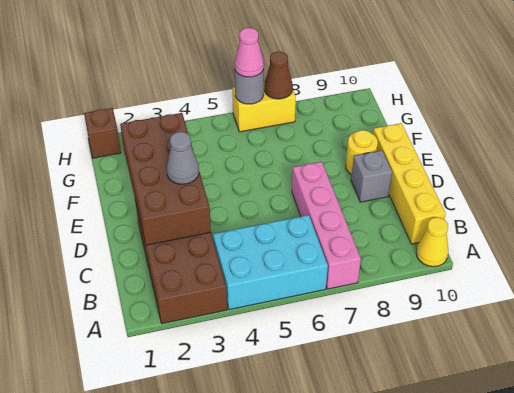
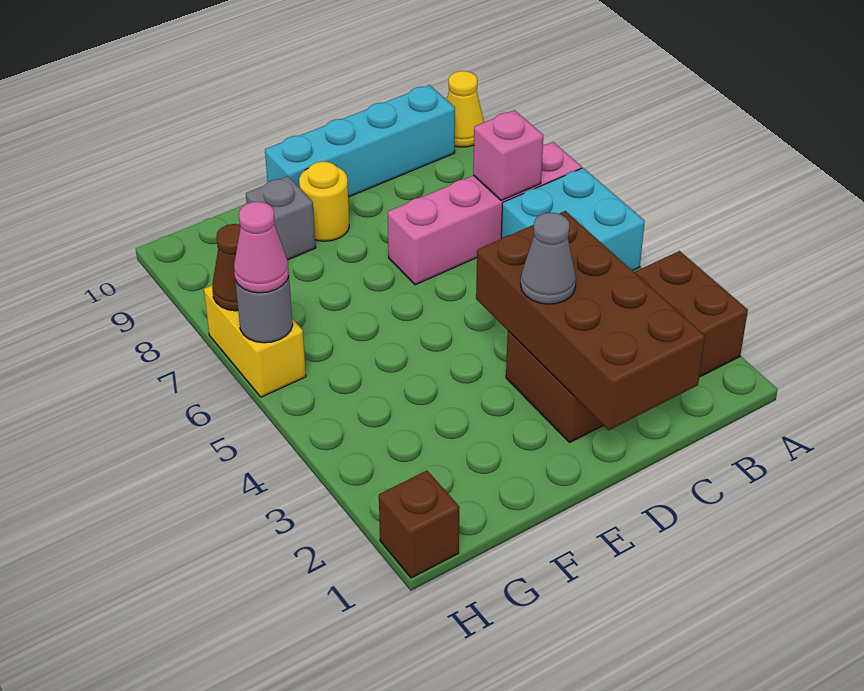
cyan 2x3 brick [213,215,328,310] -> cyan 2x2 brick [501,168,645,271]
none -> pink 1x1 brick [473,110,543,201]
yellow 1x4 brick [373,123,446,244] -> cyan 1x4 brick [265,85,455,197]
brown 2x4 brick [120,113,211,245] -> brown 2x4 brick turned to [476,211,705,430]
grey 1x1 brick [351,150,392,202] -> grey 1x1 brick moved to [246,176,316,260]

